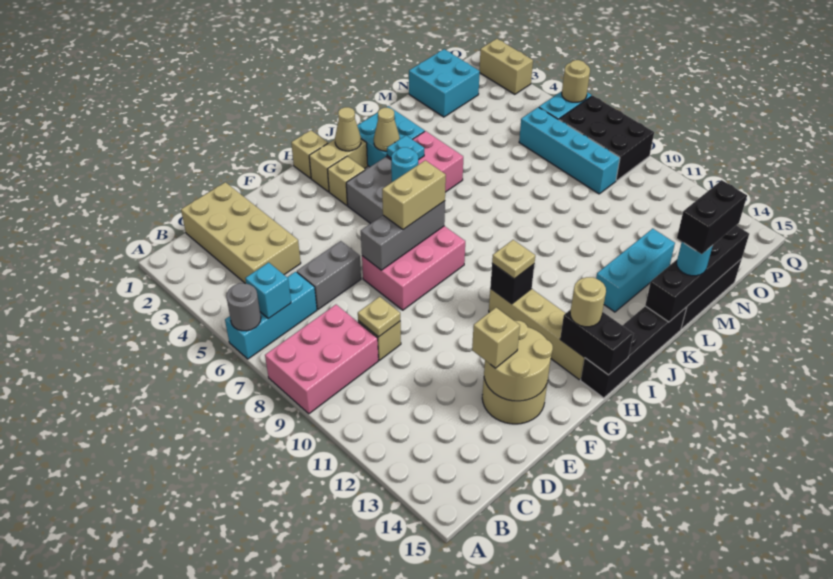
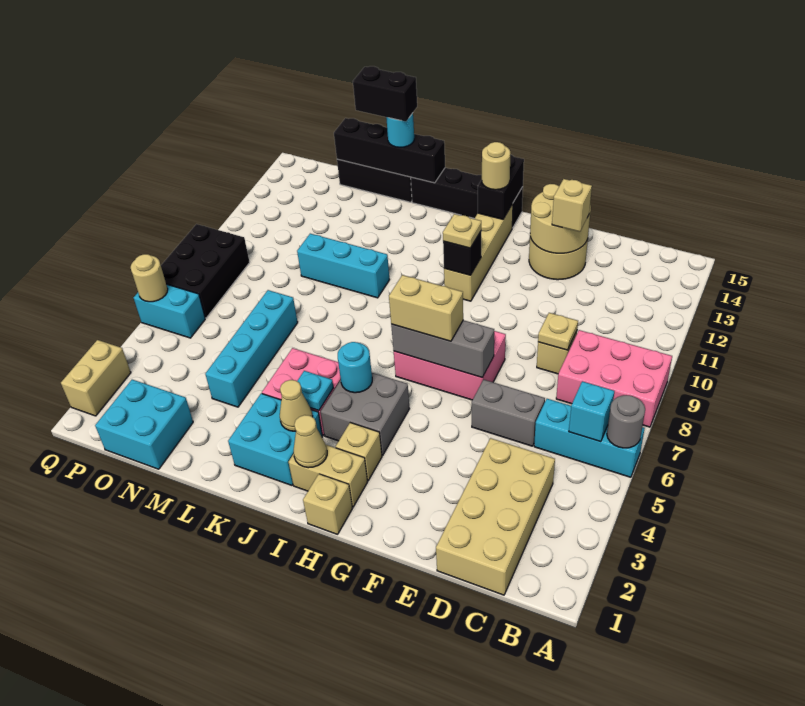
cyan 1x3 brick [596,229,675,312] -> cyan 1x3 brick moved to [297,234,390,298]
cyan 1x4 brick [519,107,620,194] -> cyan 1x4 brick moved to [205,290,298,407]

